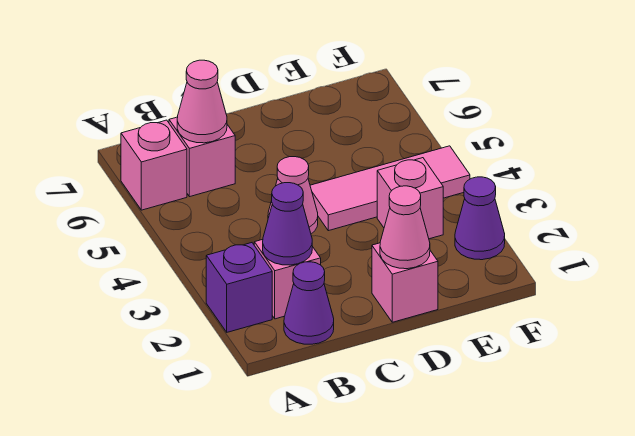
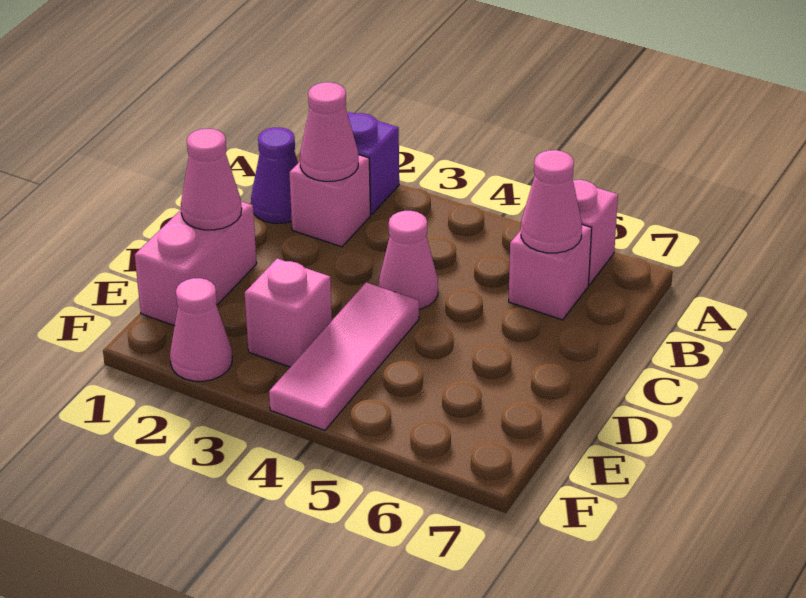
purple 1x1 cone [263,183,312,265] -> pink 1x1 cone [300,82,358,181]
pink 1x1 brick [372,243,438,322] -> pink 1x2 brick [135,202,257,326]
purple 1x1 cone [455,177,505,260] -> pink 1x1 cone [170,278,232,381]

